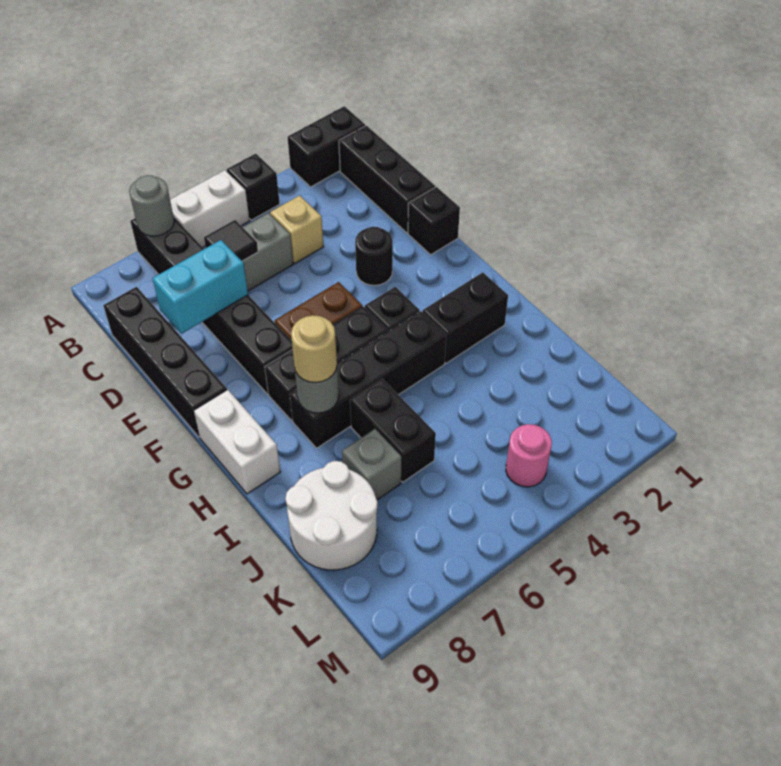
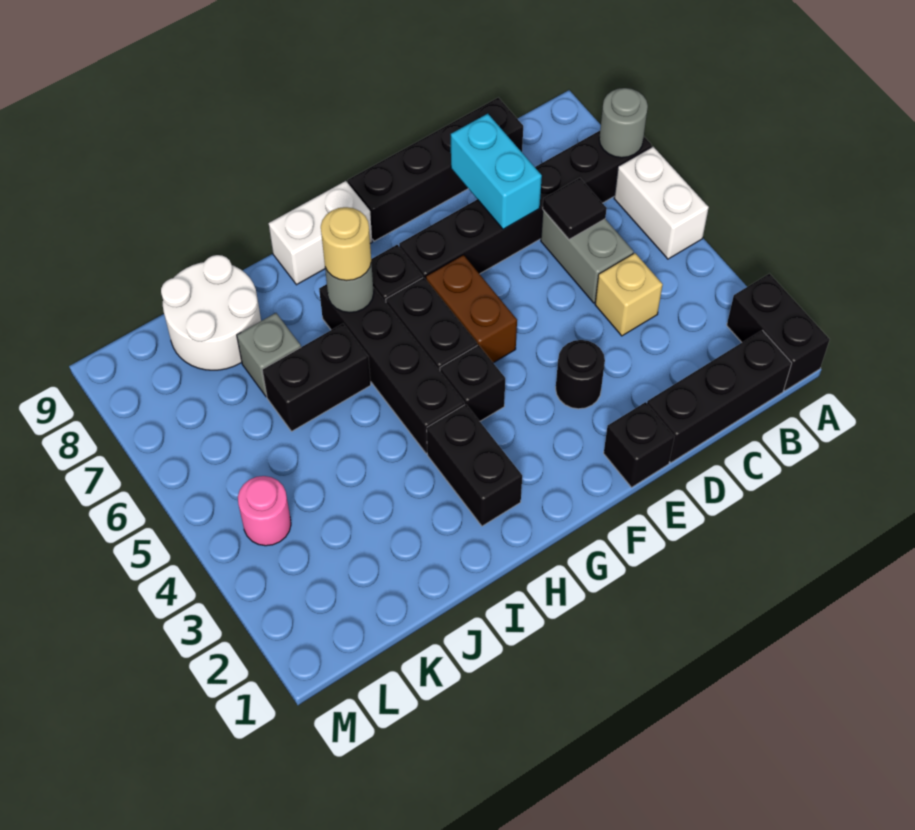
black 1x1 brick [227,154,280,220] -> none

